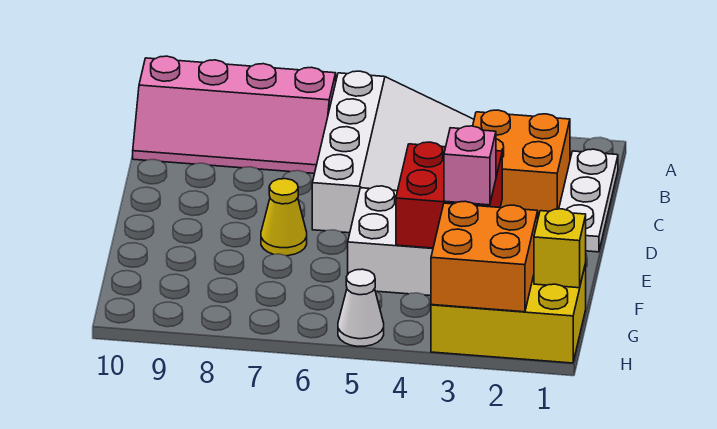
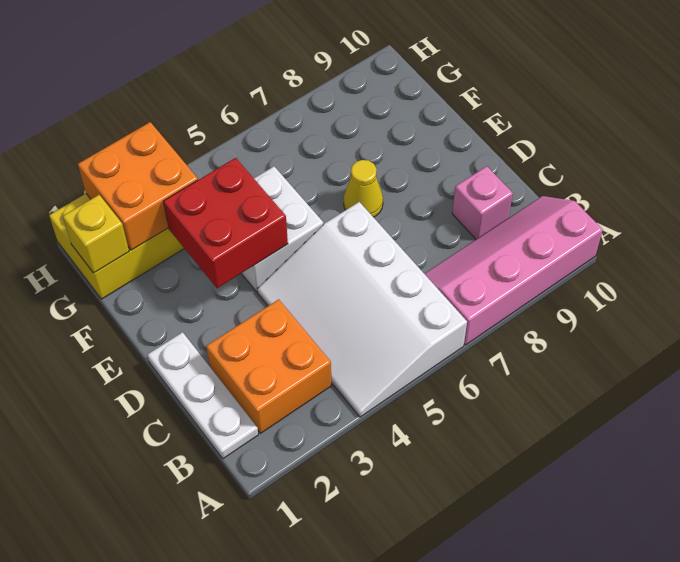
pink 1x1 brick [444,126,496,205] -> pink 1x1 brick moved to [452,166,513,239]
white 1x1 cone [338,269,384,346] -> none

